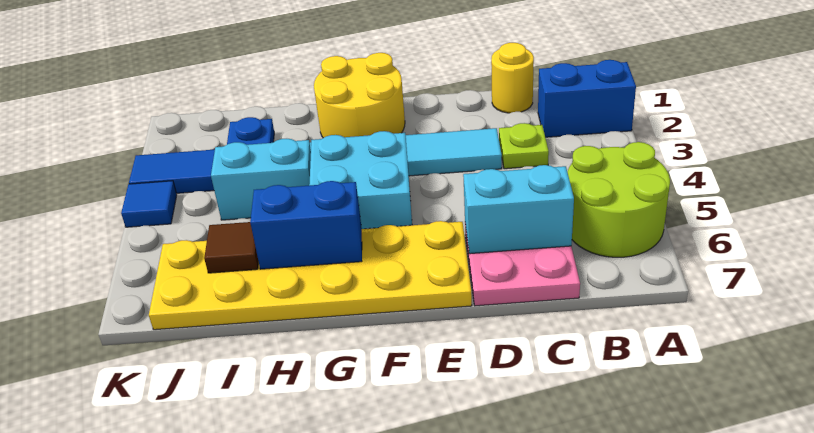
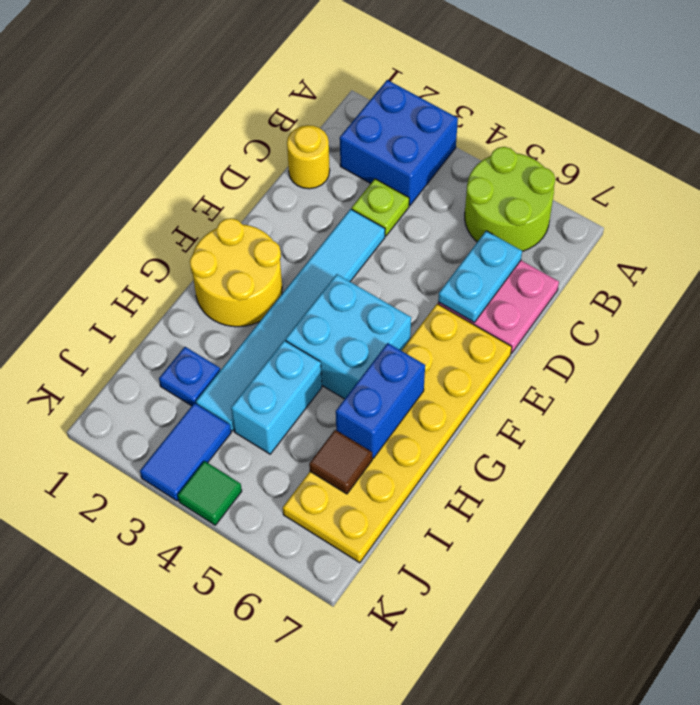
blue 1x2 brick [538,60,636,137] -> blue 2x2 brick [340,80,458,205]
cyan 1x2 brick [463,165,574,254] -> cyan 1x2 plate [438,231,522,322]
blue 1x1 tile [121,181,177,227] -> green 1x1 tile [178,461,242,525]

